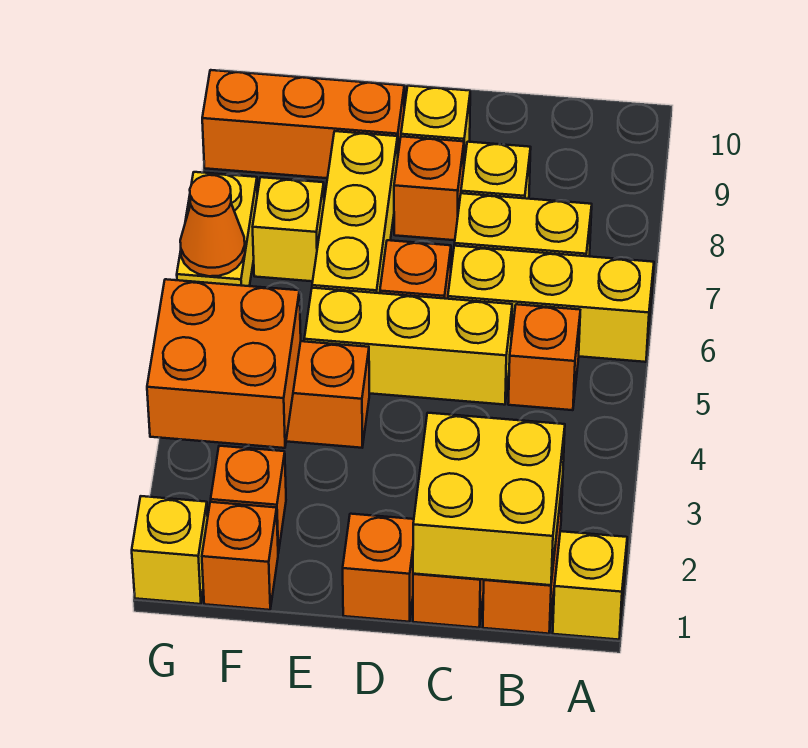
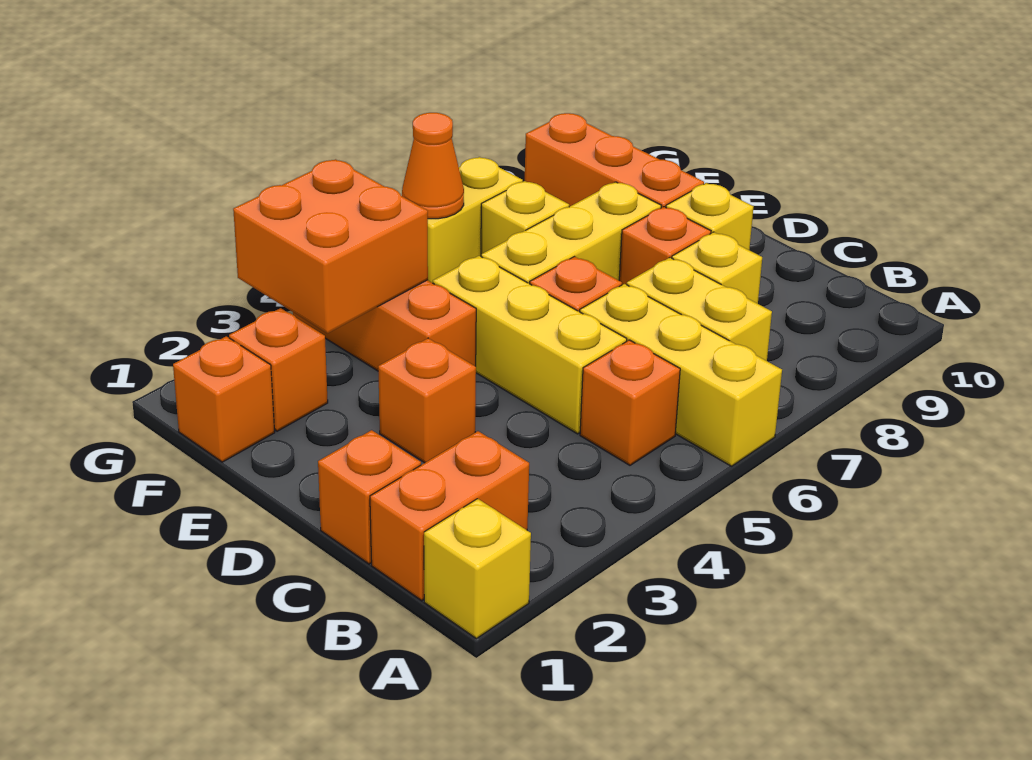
yellow 2x2 brick [413,413,565,585] -> none
orange 1x1 brick [343,514,414,622] -> orange 1x1 brick moved to [378,338,476,463]
yellow 1x1 brick [132,496,208,604] -> none

